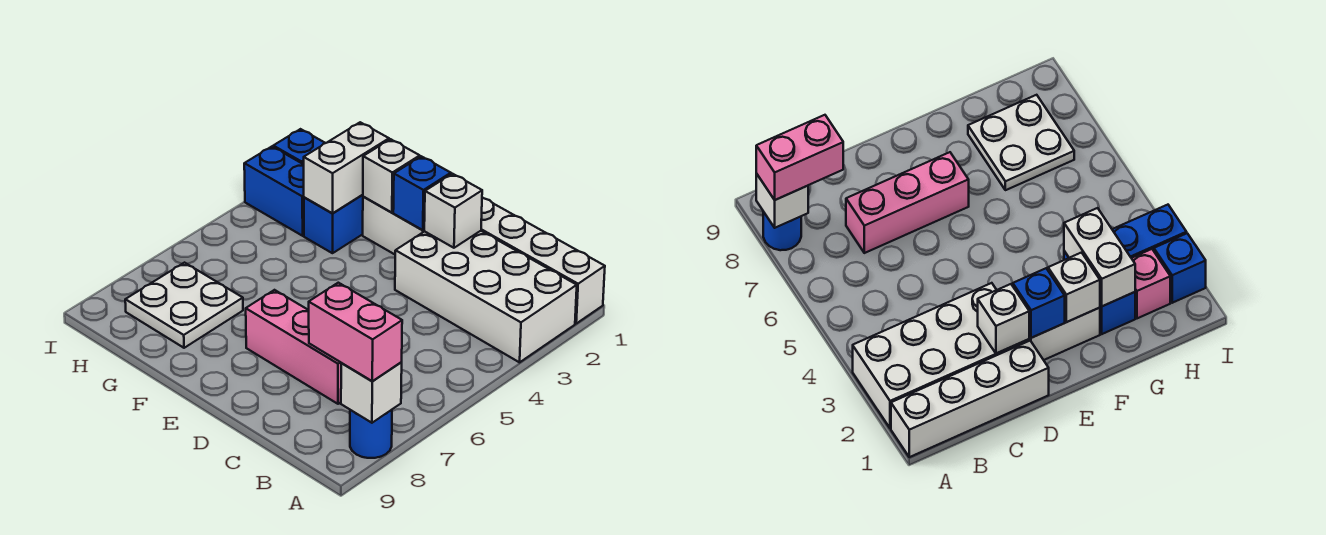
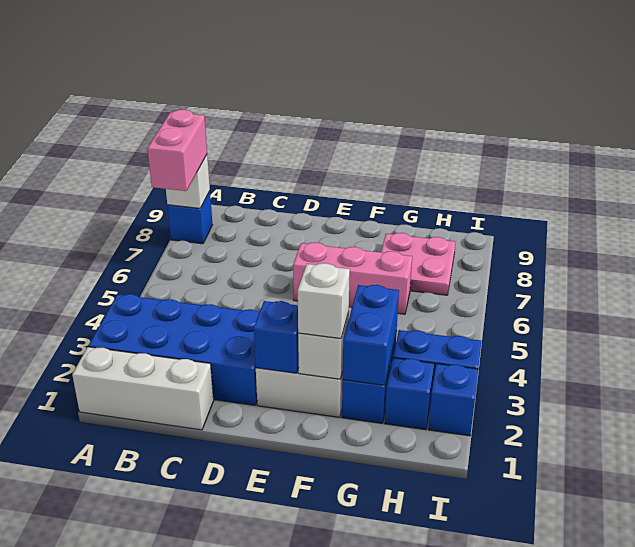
white 1x4 brick [481,197,605,323] -> white 1x3 brick [72,347,214,430]
white 2x4 brick [395,231,577,362] -> blue 2x4 brick [89,294,259,405]
blue 1x1 round brick [350,410,392,458] -> blue 1x1 brick [167,191,212,244]
pink 1x2 brick [309,283,402,381] -> pink 1x2 brick turned to [147,110,207,191]
pink 1x3 brick [246,290,341,404] -> pink 1x3 brick moved to [293,242,412,314]
white 1x1 brick [424,174,482,248] -> white 1x1 brick moved to [298,263,350,339]
white 1x2 brick [304,122,389,213] -> blue 1x2 brick [343,285,399,385]
white 2x2 plate [125,263,243,348] -> pink 2x2 plate [381,233,455,295]
pink 1x1 brick [1132,249,1170,318] -> blue 1x1 brick [385,358,434,430]

